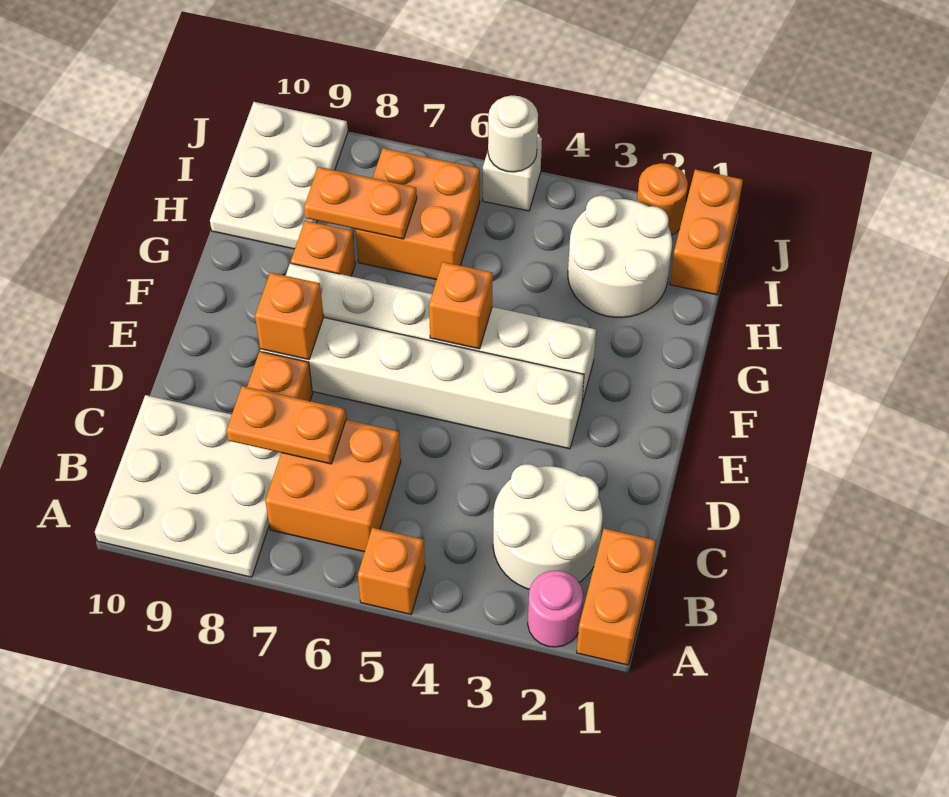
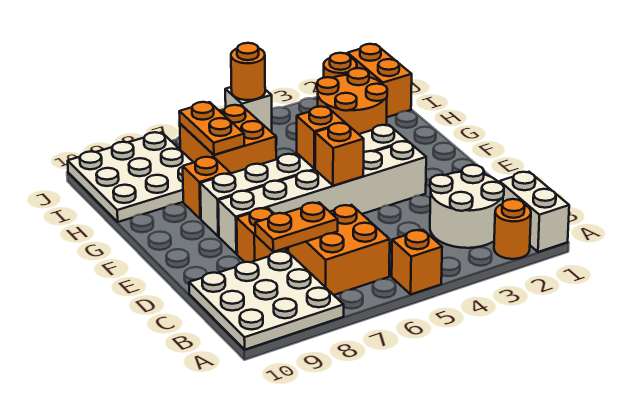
orange 1x2 brick [577,529,656,665] -> white 1x2 brick [499,172,569,252]
pink 1x1 round brick [528,571,583,647] -> orange 1x1 round brick [494,199,531,259]
orange 1x1 brick [255,273,324,360] -> orange 1x1 brick moved to [315,123,364,186]
white 2x2 round brick [568,196,672,318] -> orange 2x2 round brick [317,68,387,134]
orange 1x2 plate [304,167,417,239] -> orange 1x2 plate turned to [179,102,244,155]
white 2x3 plate [210,102,348,249] -> white 3x3 plate [68,132,194,222]
white 1x1 round brick [488,96,538,172] -> orange 1x1 round brick [231,43,265,100]

